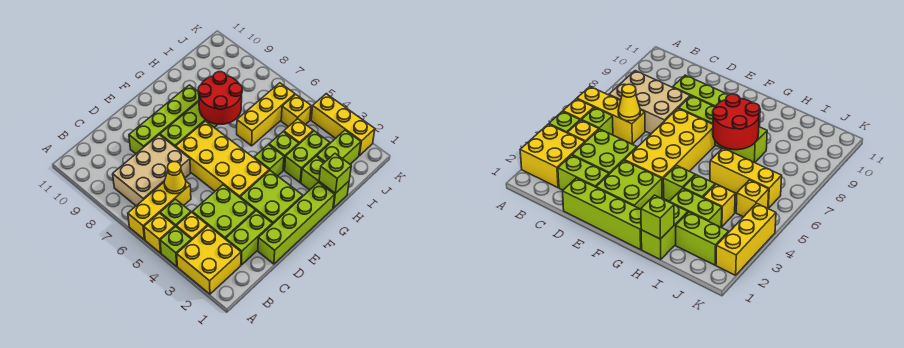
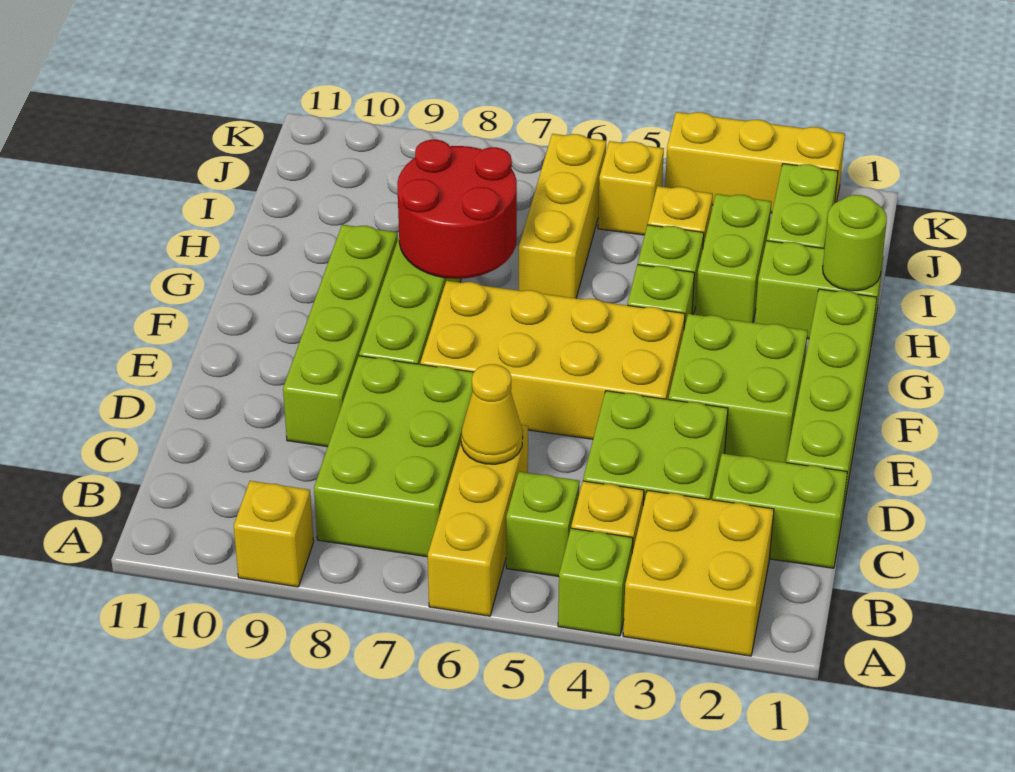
yellow 1x1 brick [144,213,175,253] -> yellow 1x1 brick moved to [234,481,314,587]
tan 2x3 brick [113,135,190,206] -> lime 2x3 brick [314,356,474,557]
lime 1x2 brick [226,211,272,265] -> lime 1x2 brick turned to [712,454,847,568]
lime 1x1 brick [319,154,351,193] -> lime 1x1 round brick [823,195,887,291]

